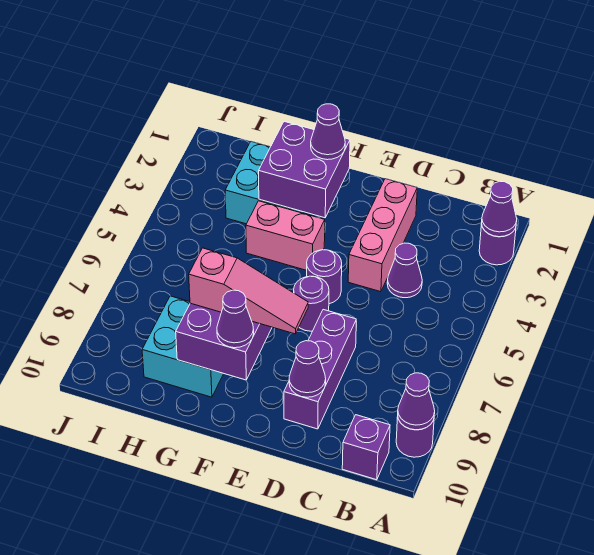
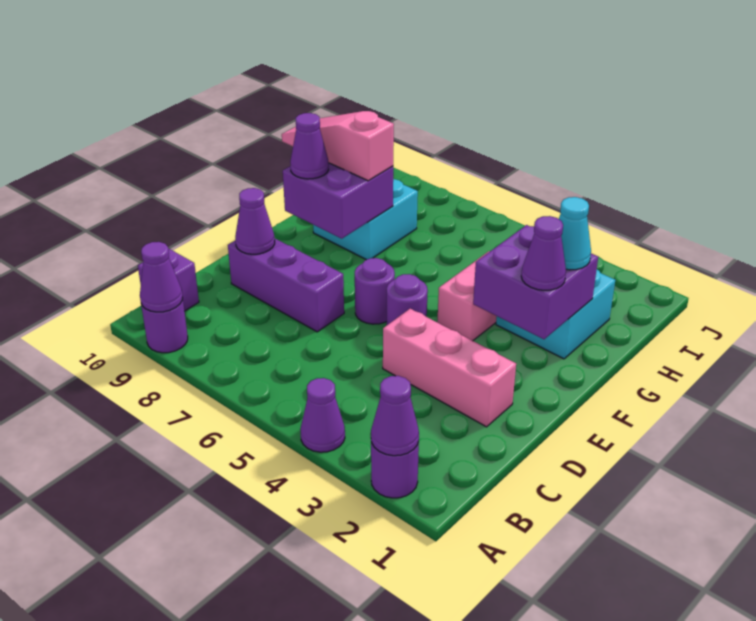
purple 1x1 cone [387,243,422,298] -> purple 1x1 cone moved to [300,378,345,452]
pink 1x3 slope [189,248,308,334] -> pink 1x3 slope turned to [282,111,394,181]
none -> cyan 1x1 cone [559,197,591,270]

